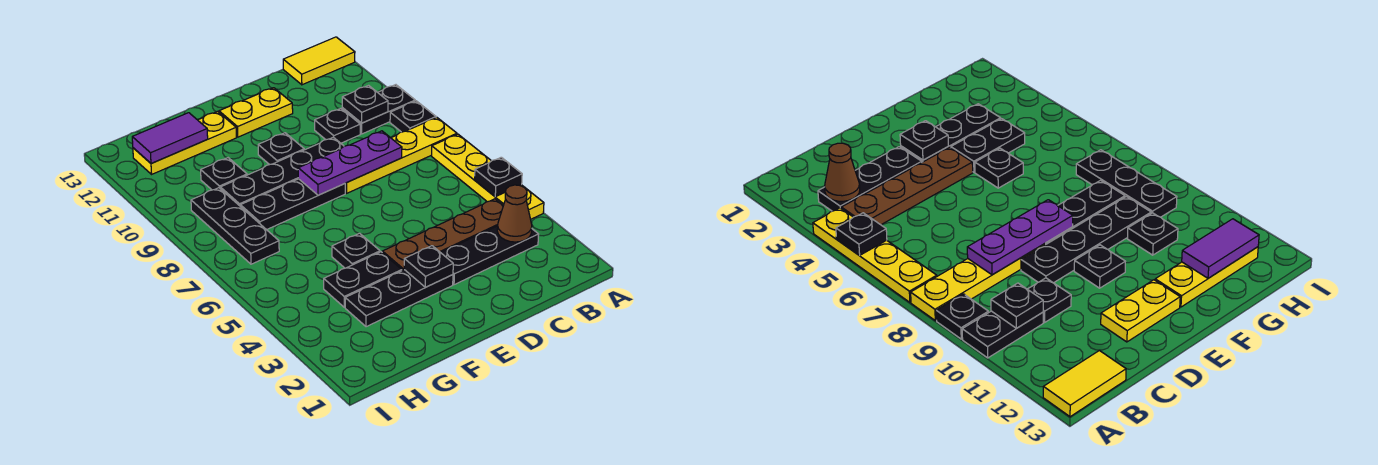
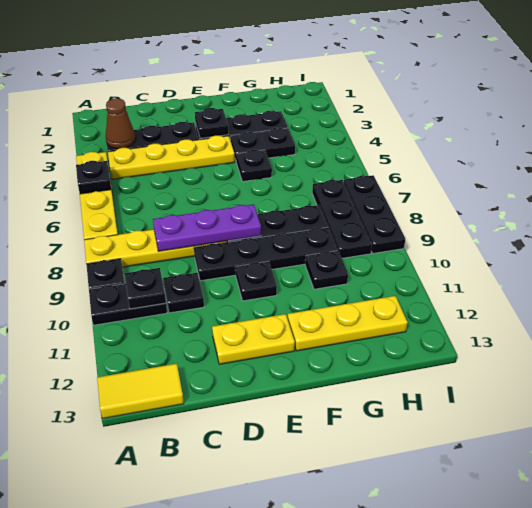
brown 1x4 plate [382,199,503,271] -> yellow 1x4 plate [108,136,235,179]
purple 1x2 tile [132,113,208,164] -> none
none -> black 1x3 plate [344,175,405,253]

